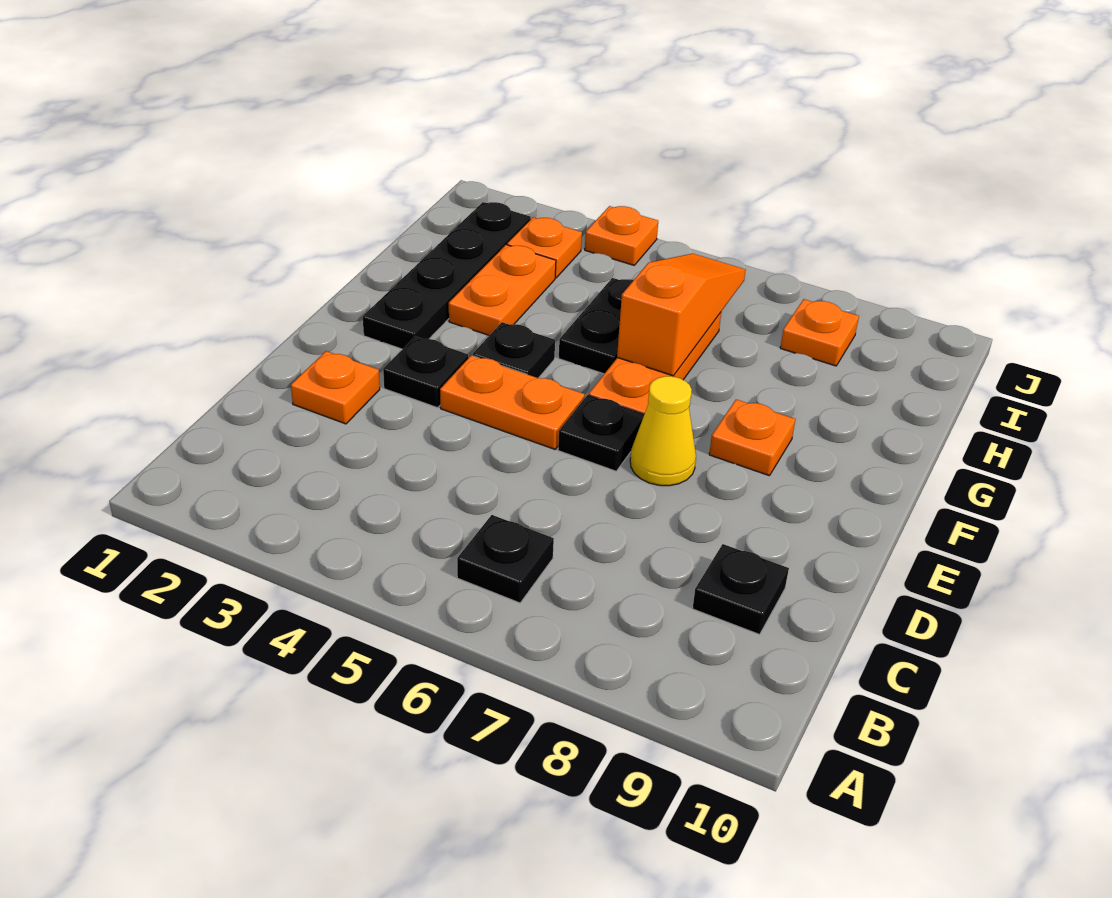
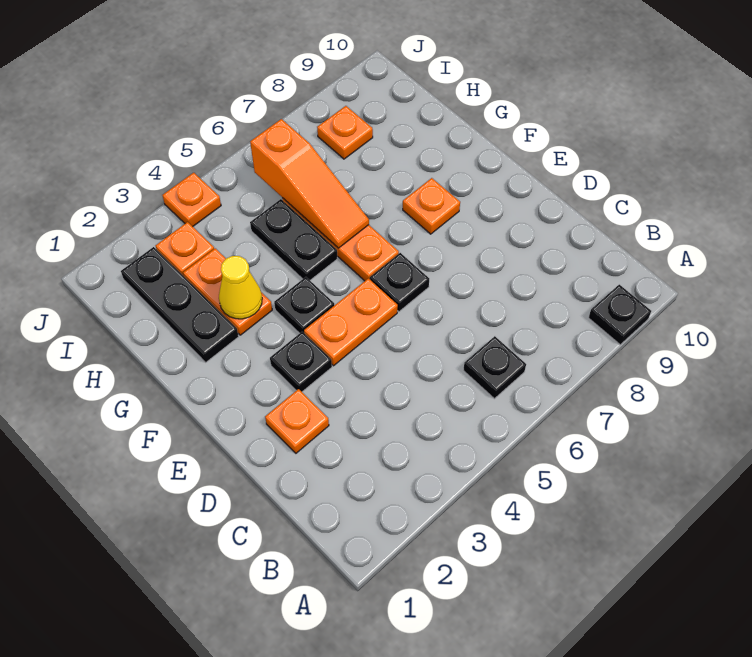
black 1x1 plate [693,544,789,634] -> black 1x1 plate moved to [589,285,651,345]
yellow 1x1 cone [630,376,696,486] -> yellow 1x1 cone moved to [219,256,262,319]
black 1x4 plate [363,202,531,349] -> black 1x3 plate [121,247,239,362]
orange 1x3 slope [617,254,746,376] -> orange 1x3 slope turned to [250,119,369,248]

